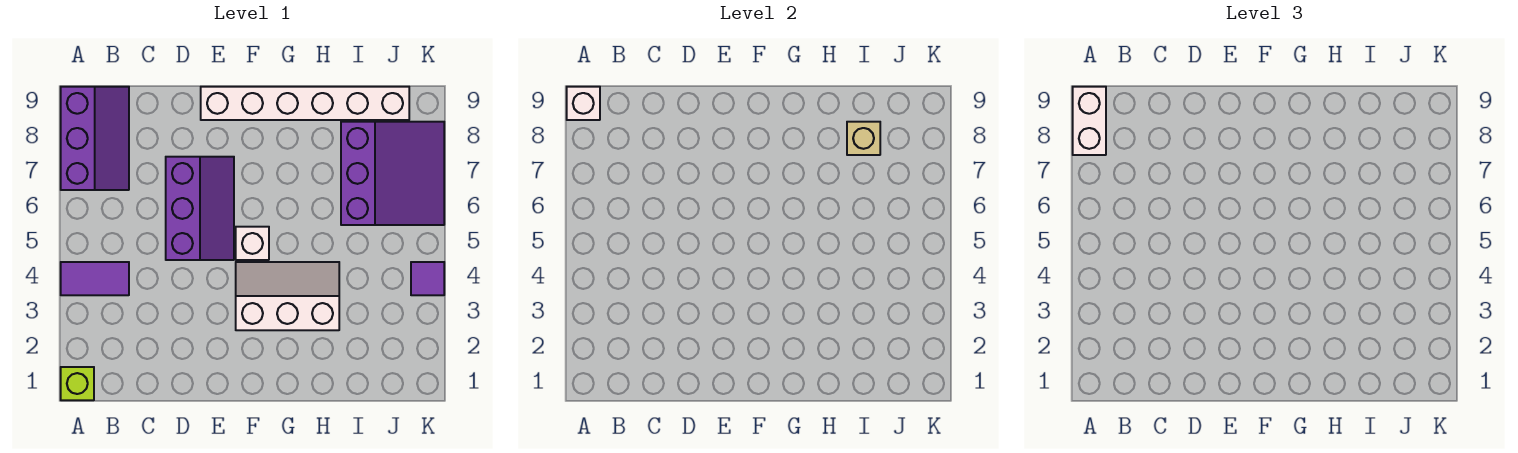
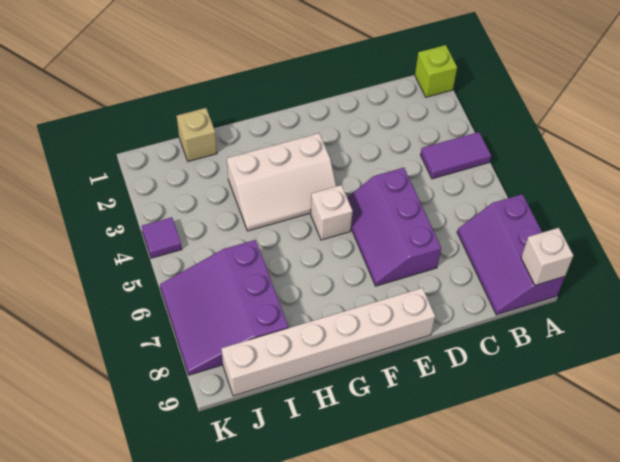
white 1x2 brick [1073,87,1106,155] -> none
tan 1x1 brick [847,122,880,155] -> tan 1x1 brick moved to [177,108,217,161]

